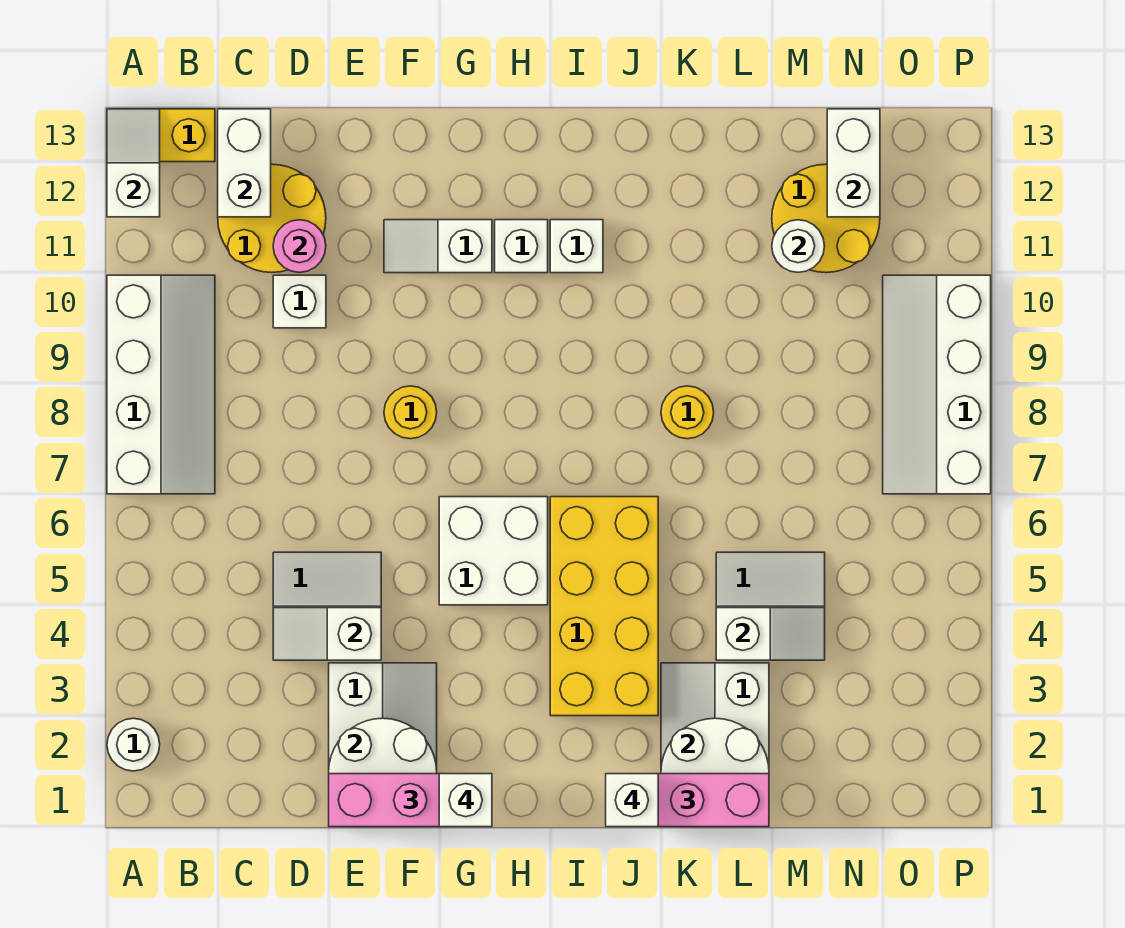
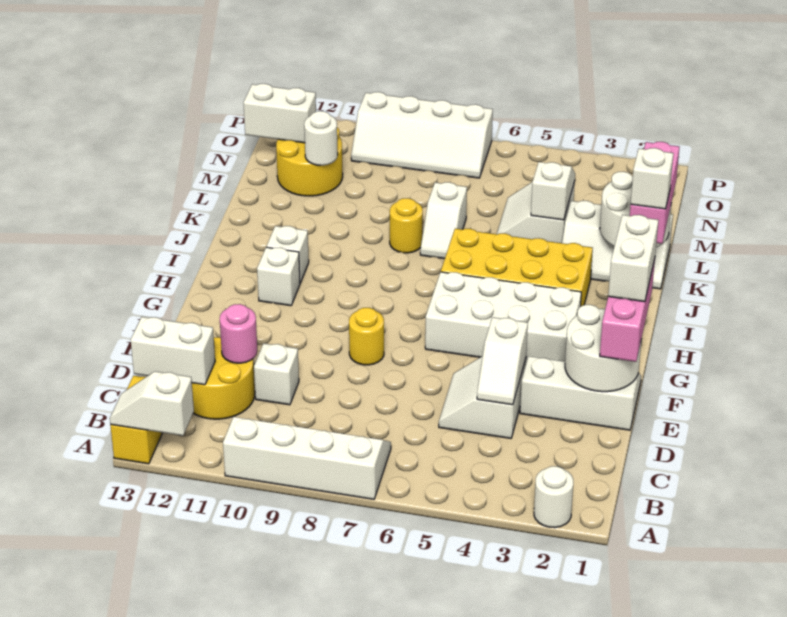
white 1x2 slope [384,220,492,273] -> white 1x2 slope moved to [420,182,467,259]
white 1x1 brick [439,774,492,827] -> white 1x2 brick [608,215,658,302]
white 2x2 brick [439,497,548,605] -> white 2x4 brick [425,272,581,362]

